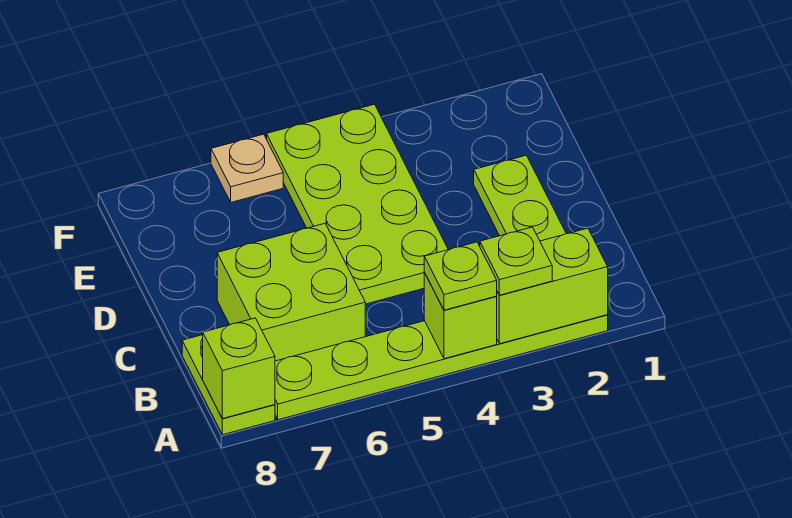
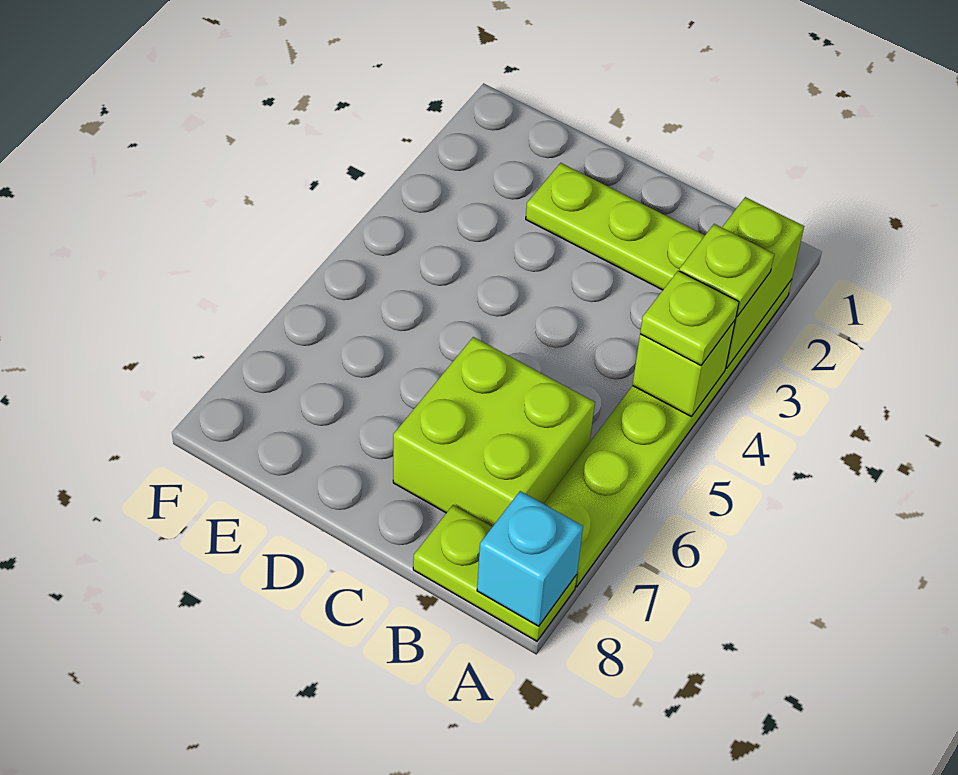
lime 1x1 brick [203,318,275,419] -> cyan 1x1 brick [477,491,583,626]
lime 2x4 plate [267,104,448,304] -> none
tan 1x1 plate [211,134,283,202] -> none

